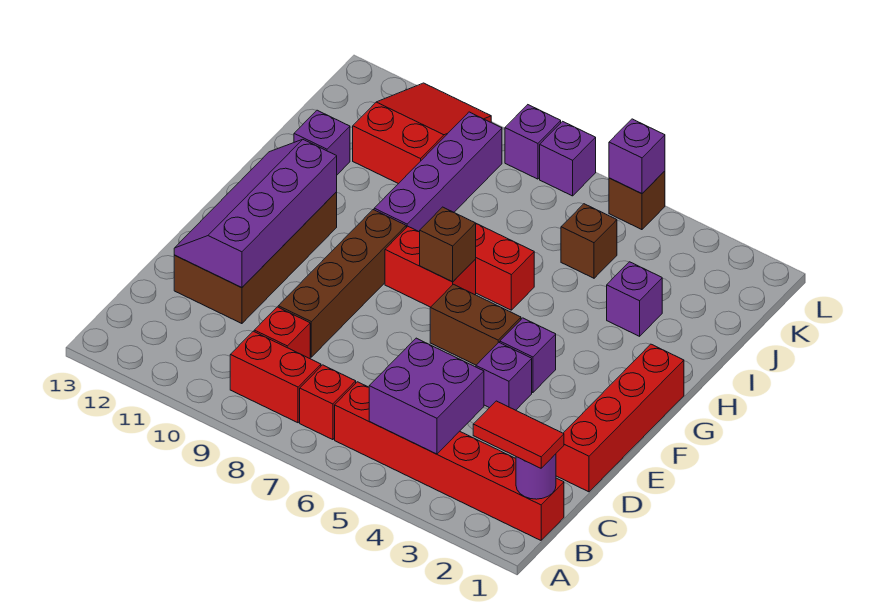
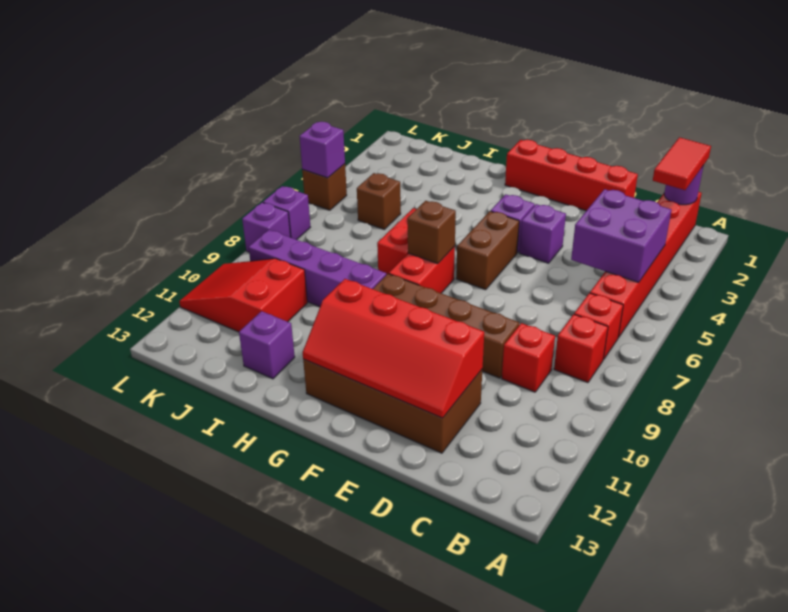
red 1x2 brick [230,331,321,423] -> red 1x1 brick [554,314,608,383]
purple 2x4 slope [174,140,337,288] -> red 2x4 slope [303,279,484,418]
purple 1x1 brick [607,262,662,336] -> none

